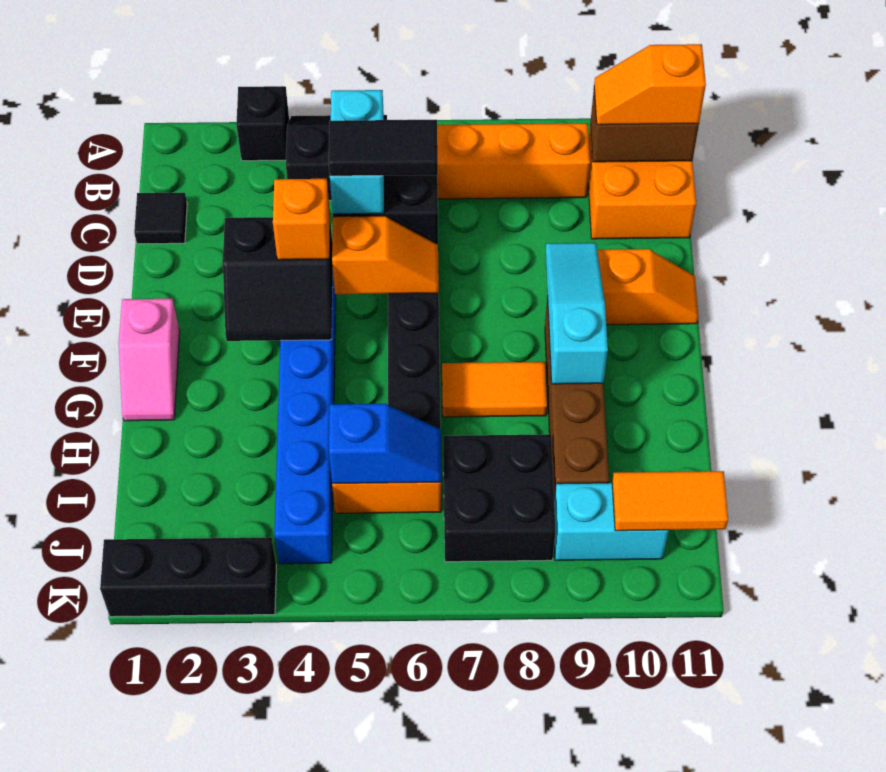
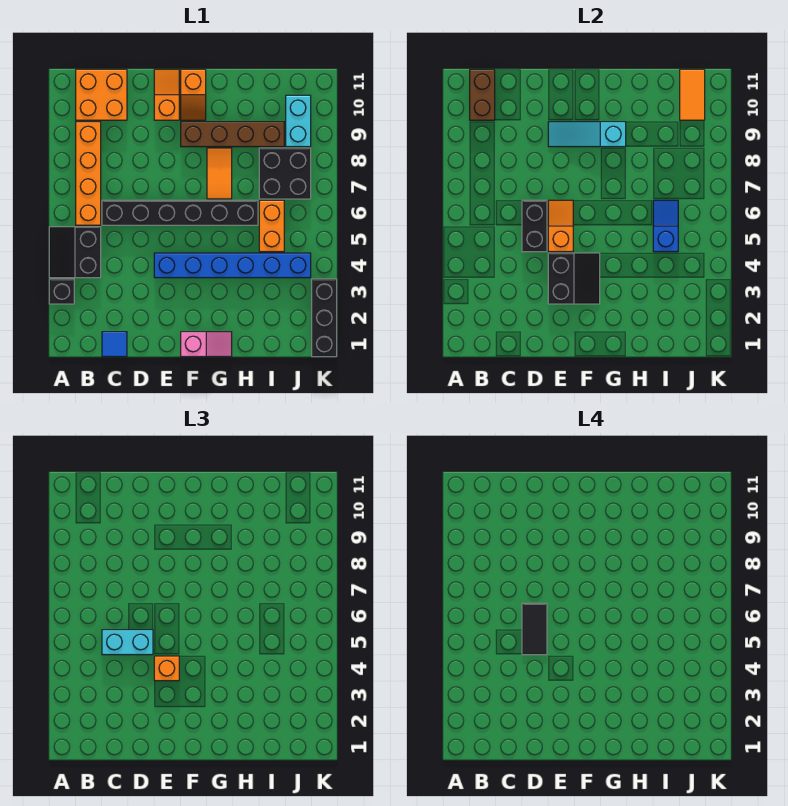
orange 1x2 slope [594,44,706,125] -> orange 1x2 slope moved to [181,69,206,120]
black 1x1 tile [134,193,187,244] -> blue 1x1 tile [102,332,127,357]

